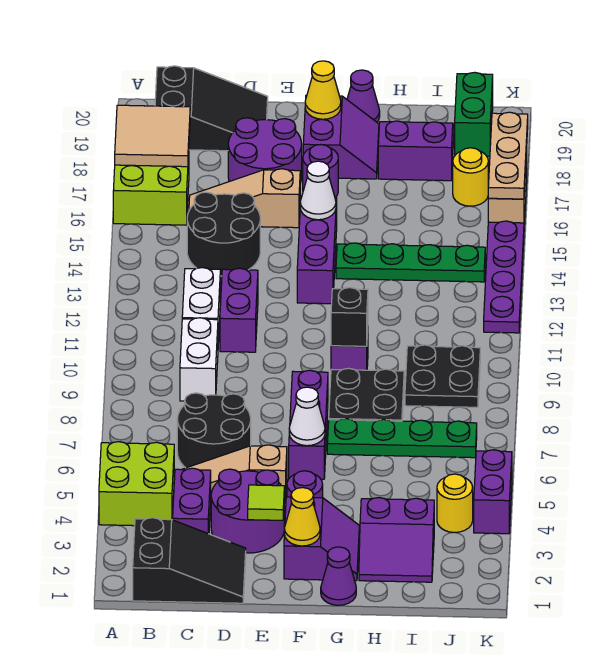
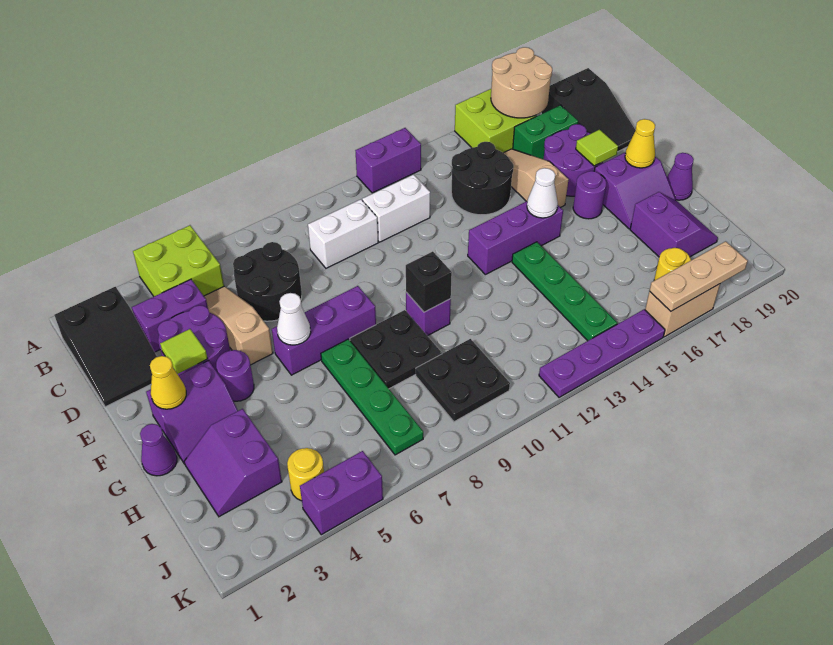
tan 2x2 tile [115,105,190,167] -> tan 2x2 round brick [491,47,552,118]
purple 1x2 brick [220,268,258,352] -> purple 1x2 brick moved to [355,128,421,193]
none -> lime 1x1 tile [576,130,618,166]
green 1x2 brick [455,72,493,156] -> green 1x2 brick moved to [513,105,578,159]

